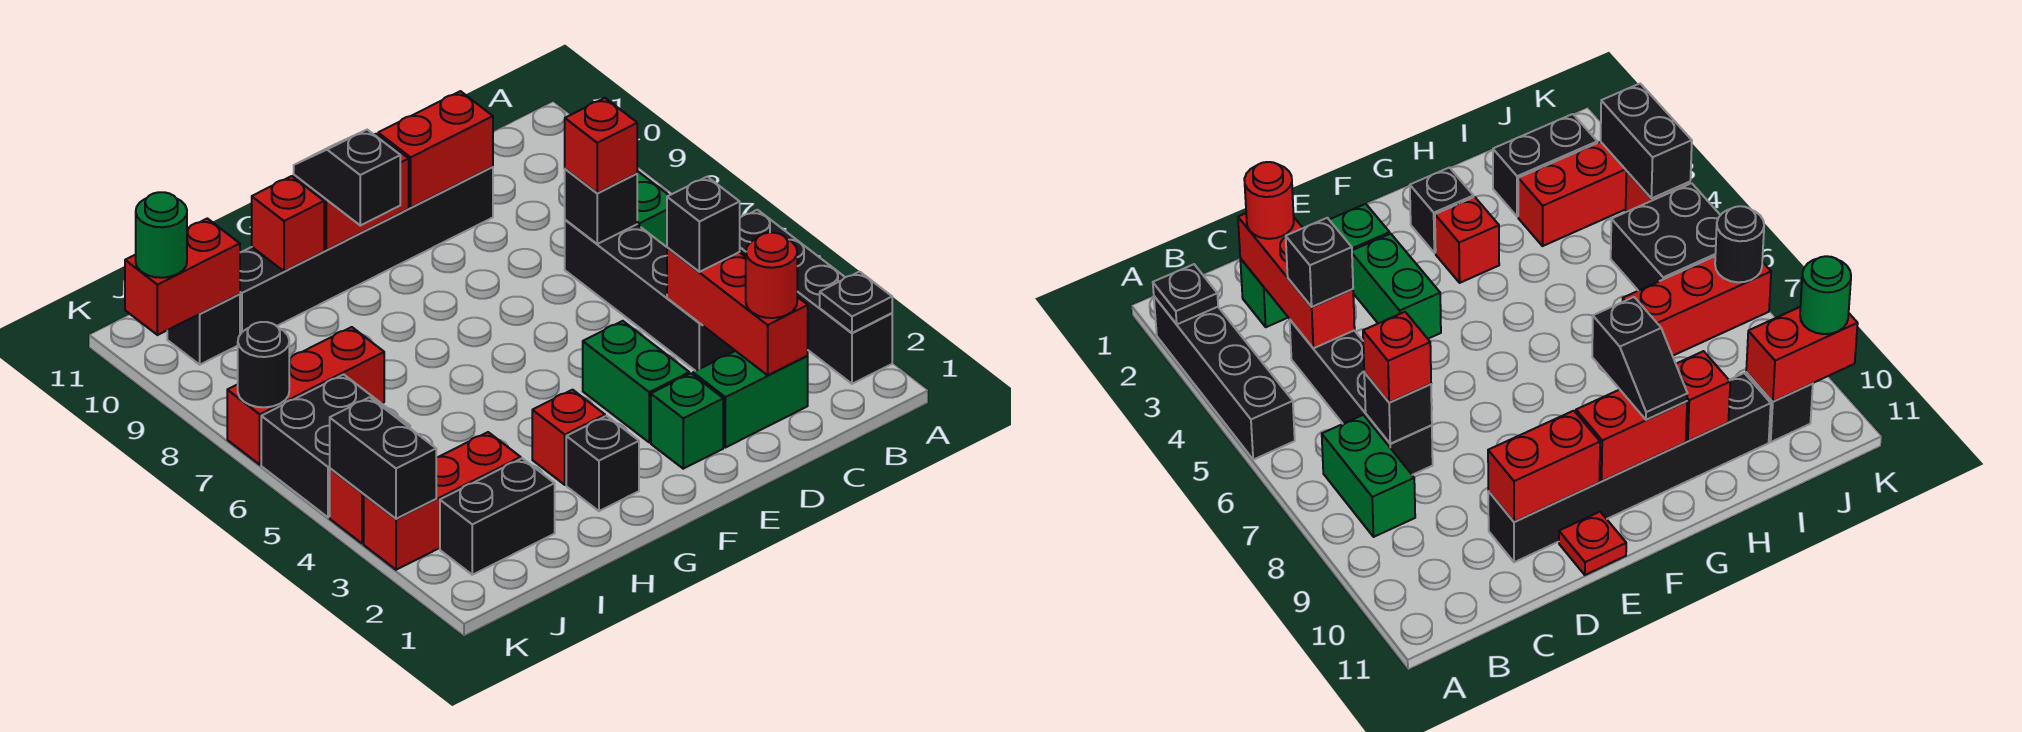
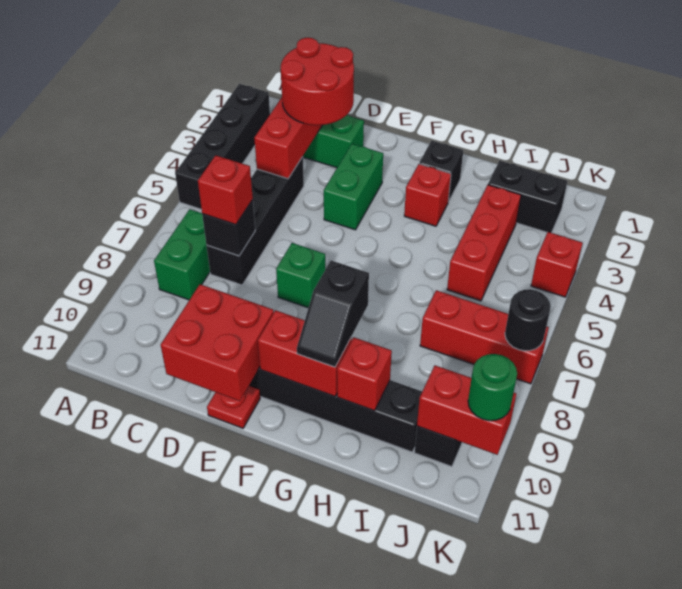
black 1x1 plate [820,272,892,333] -> none
red 1x1 round brick [746,233,797,318] -> red 2x2 round brick [281,38,354,125]
black 1x1 brick [667,177,740,272] -> none
red 1x2 brick [378,91,493,208] -> red 2x2 brick [161,284,274,401]
green 1x1 brick [651,374,723,469] -> green 1x1 brick moved to [276,243,326,308]
red 1x3 brick [364,432,521,570] -> red 1x3 brick turned to [447,185,521,301]
black 2x2 brick [261,374,410,517] -> none
black 1x2 brick [330,397,436,519] -> none

